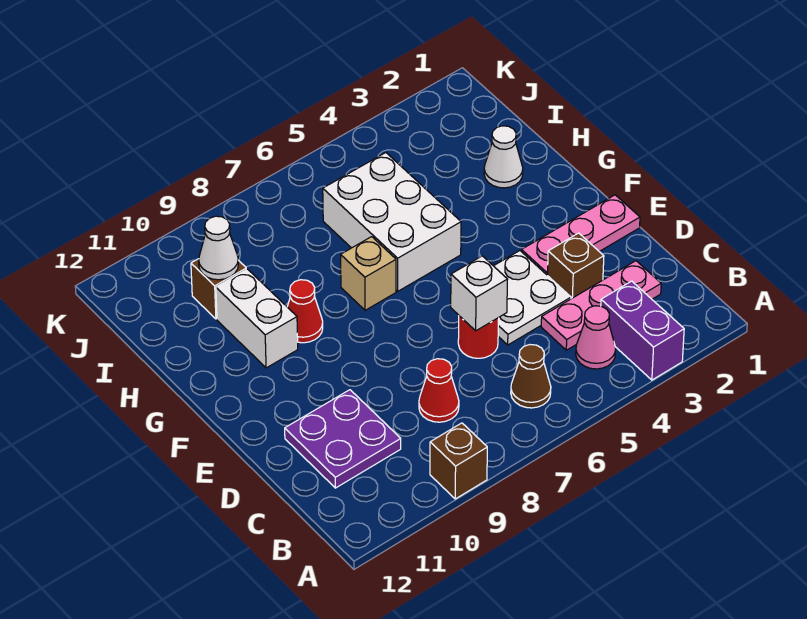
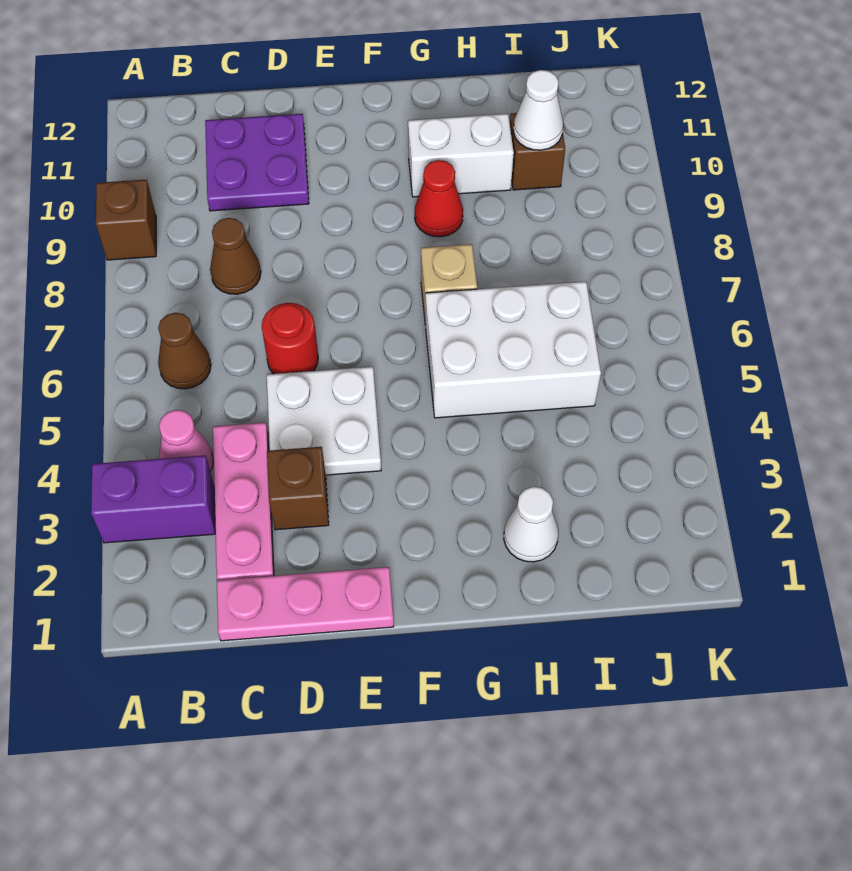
red 1x1 cone [419,359,459,422] -> brown 1x1 cone [210,218,261,294]
white 1x1 brick [451,256,508,331] -> none
pink 1x3 plate [521,195,640,275] -> pink 1x3 plate turned to [217,567,394,641]

